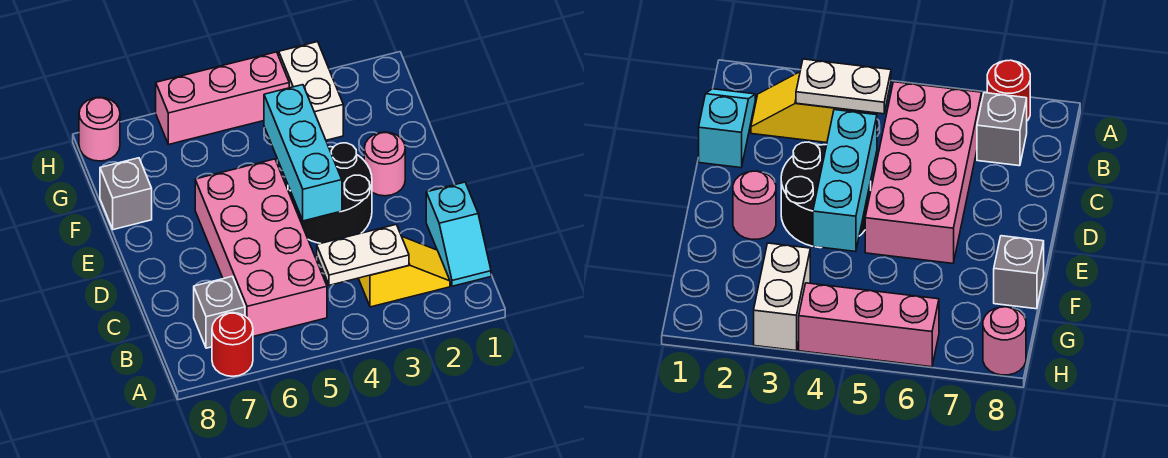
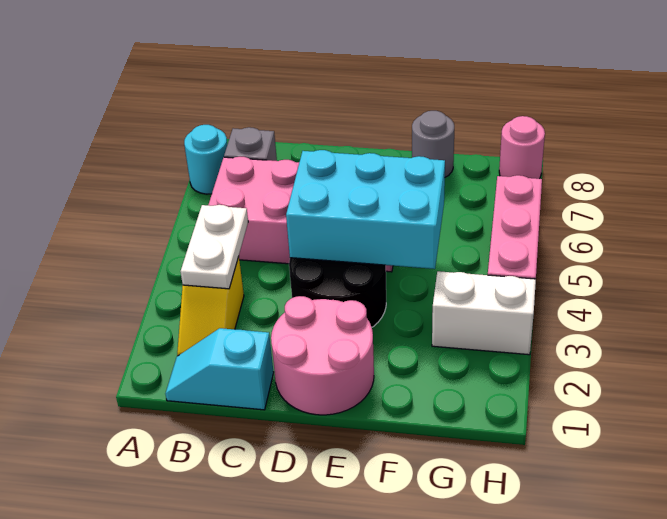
red 1x1 round brick [212,313,253,376] -> cyan 1x1 round brick [184,125,227,194]
cyan 1x3 brick [264,85,342,221] -> cyan 2x3 brick [286,150,445,269]
pink 1x1 round brick [364,132,405,196] -> pink 2x2 round brick [271,296,374,415]
grey 1x1 brick [100,158,152,230] -> grey 1x1 round brick [412,111,454,177]

